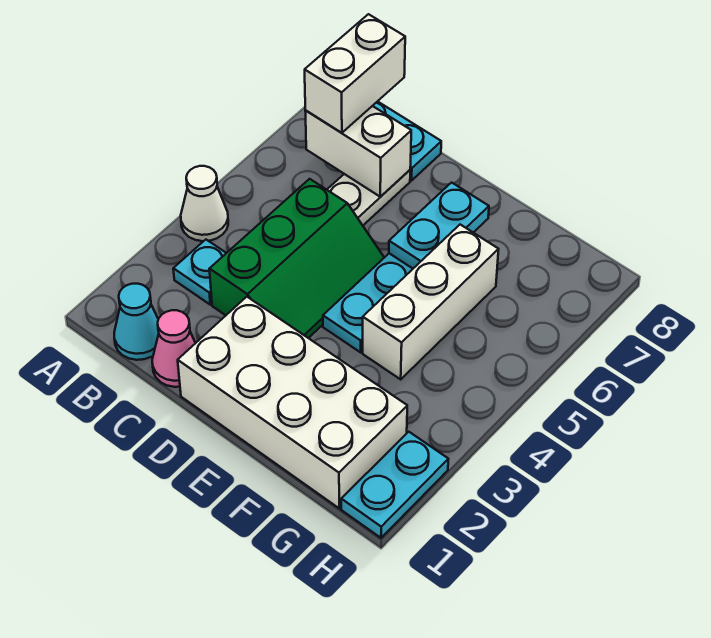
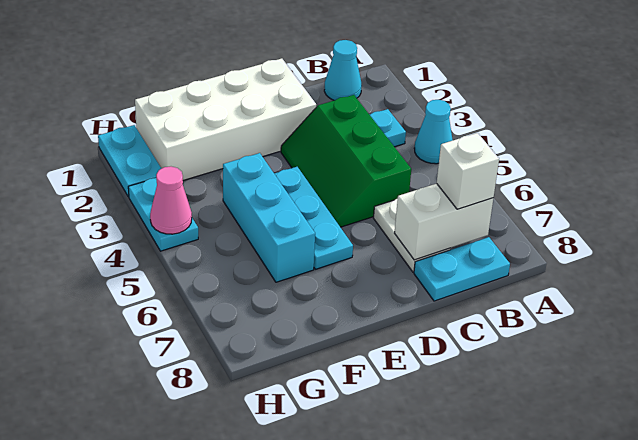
white 1x1 cone [181,166,228,241] -> cyan 1x1 cone [414,100,453,164]
white 1x2 brick [305,14,405,133] -> white 1x1 brick [437,133,499,209]
pink 1x1 cone [152,310,195,387] -> pink 1x1 cone moved to [150,167,192,234]
cyan 1x2 plate [389,183,489,268] -> cyan 1x2 plate moved to [128,178,198,251]
white 1x3 brick [363,225,499,379] -> cyan 1x3 brick [223,153,315,282]

